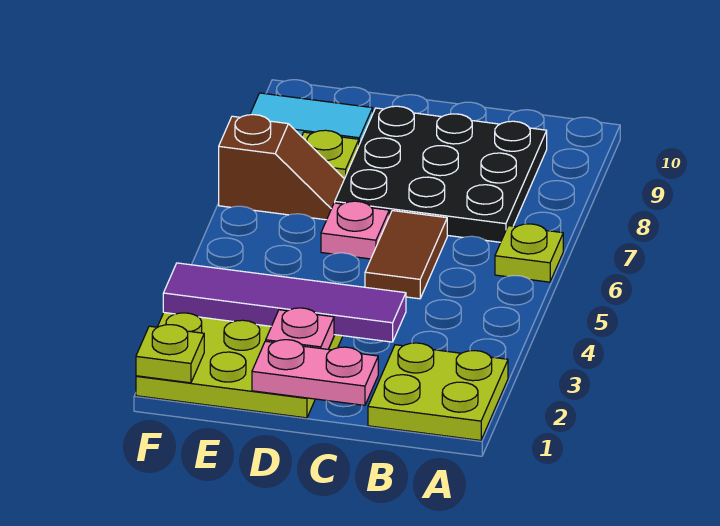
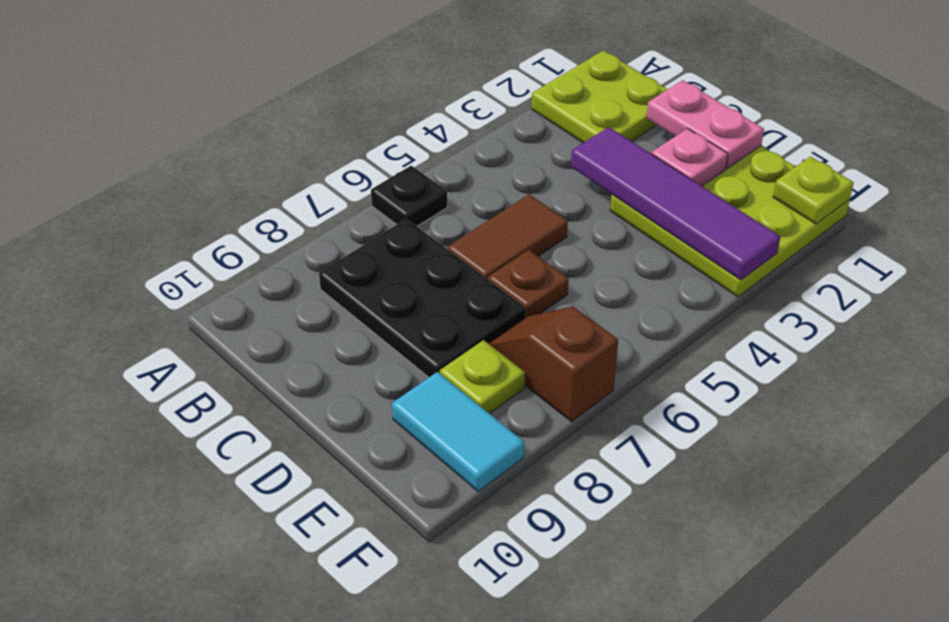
lime 1x1 plate [495,224,563,282] -> black 1x1 plate [371,166,447,226]
black 3x3 plate [335,106,547,242] -> black 2x3 plate [319,219,526,377]
pink 1x1 plate [321,201,389,259] -> brown 1x1 plate [488,250,569,317]

